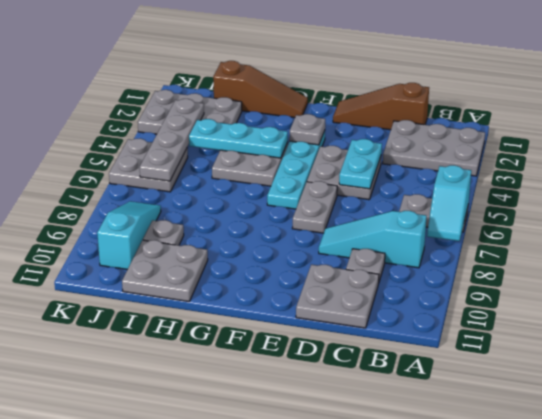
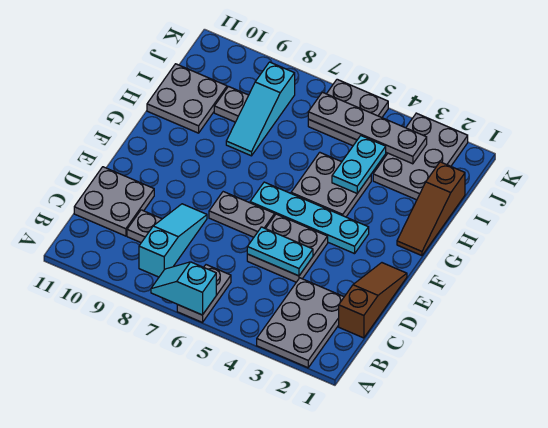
grey 1x1 plate [289,114,325,145] -> none
cyan 1x3 plate [189,119,288,158] -> cyan 1x2 plate [332,136,386,193]
cyan 1x3 slope [97,201,161,270] -> cyan 1x3 slope turned to [226,62,295,156]

